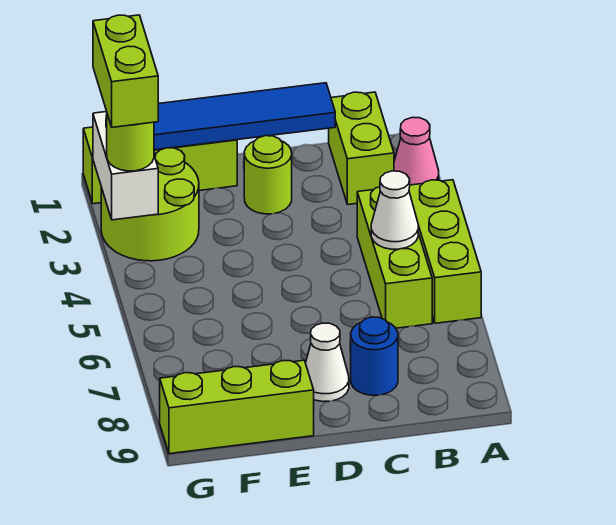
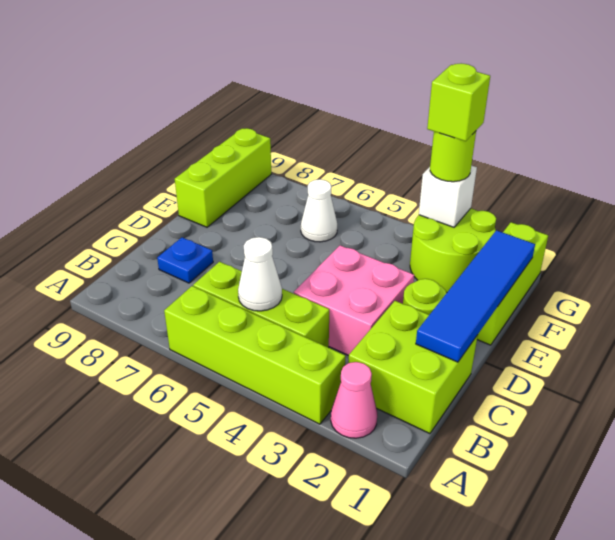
lime 1x3 brick [409,180,481,323] -> lime 1x4 brick [164,286,345,424]
lime 1x2 brick [329,92,394,204] -> lime 2x2 brick [348,301,478,434]
none -> pink 2x2 brick [294,246,414,356]
blue 1x1 round brick [351,317,398,395] -> blue 1x1 plate [157,237,213,283]
white 1x1 cone [306,323,349,402] -> white 1x1 cone moved to [301,179,337,242]
white 1x2 brick [93,112,158,220] -> white 1x1 brick [419,165,477,227]
lime 1x2 brick [93,15,158,127] -> lime 1x1 brick [427,63,490,141]

